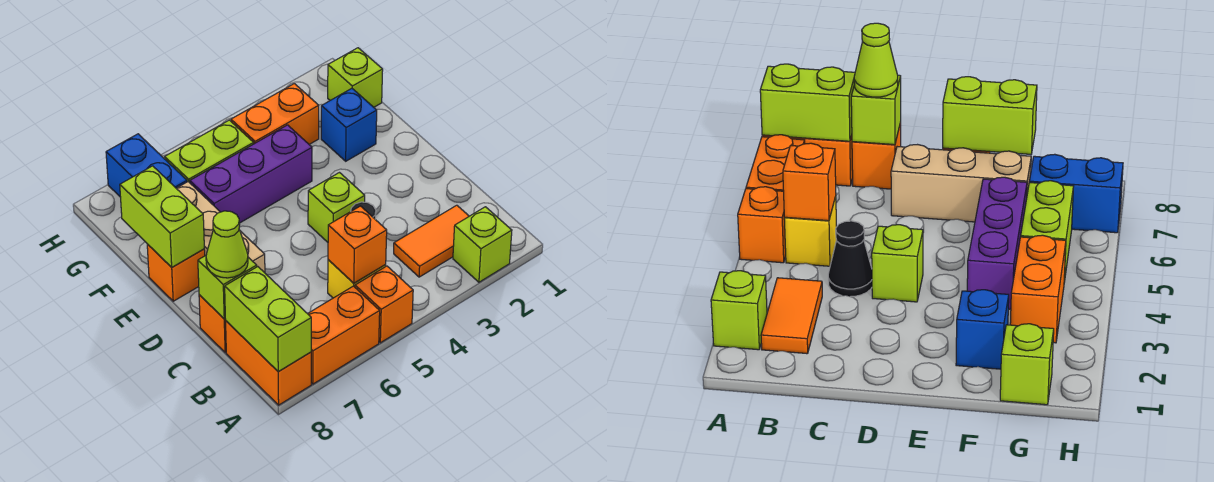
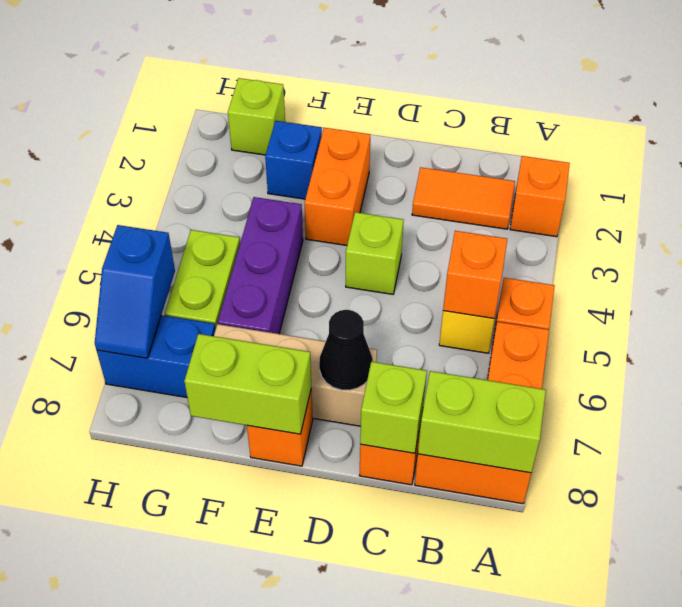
lime 1x1 brick [453,207,512,282] -> orange 1x1 brick [510,156,570,237]
orange 1x2 tile [394,205,469,277] -> orange 1x2 tile turned to [412,167,515,229]
black 1x1 cone [828,221,872,297] -> black 1x1 cone moved to [319,310,373,390]
lime 1x1 cone [206,211,248,278] -> none
orange 1x2 brick [231,84,319,144] -> orange 1x2 brick moved to [305,128,370,245]
none -> blue 1x2 slope [95,225,175,358]

